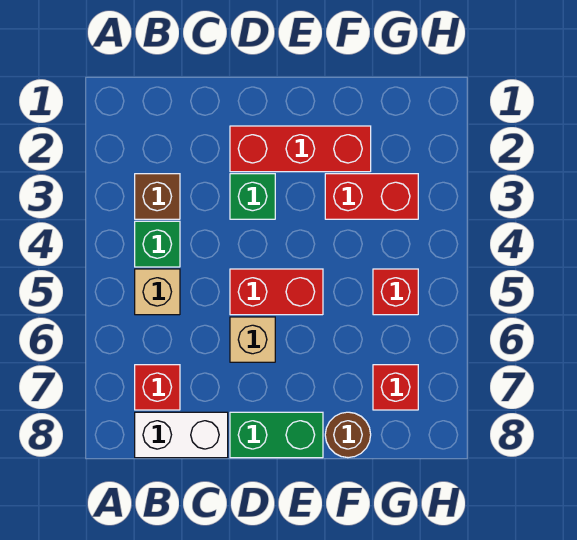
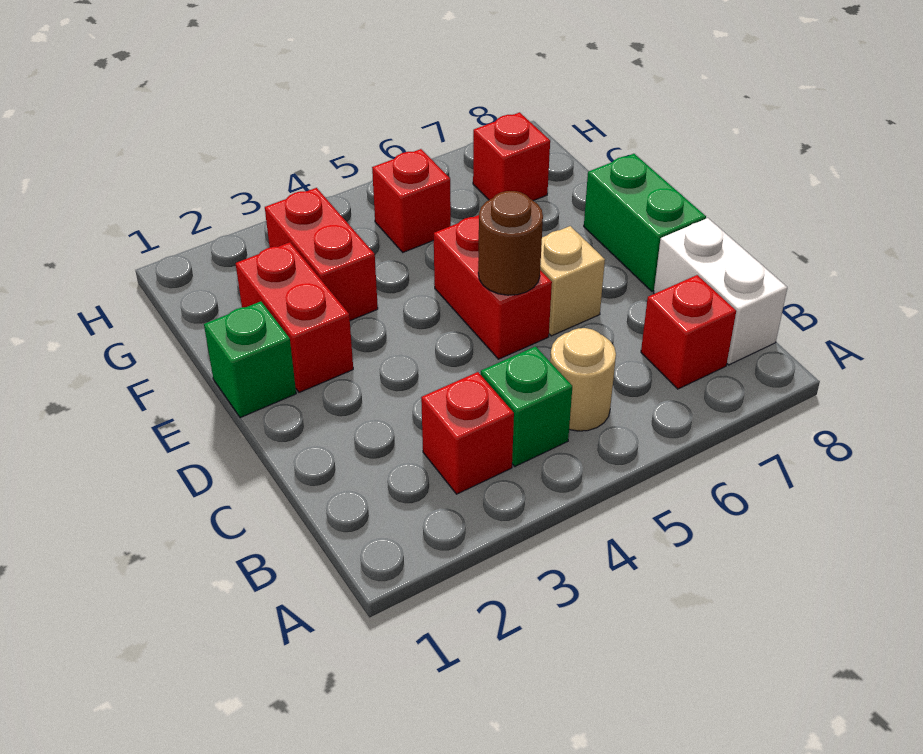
brown 1x1 brick [135,174,180,219] -> red 1x1 brick [421,372,514,494]
tan 1x1 brick [135,269,180,315] -> tan 1x1 round brick [550,328,616,431]
red 1x3 brick [230,126,371,172] -> red 1x2 brick [236,242,353,393]
green 1x1 brick [230,174,275,219] -> green 1x1 brick moved to [204,301,296,418]
brown 1x1 round brick [325,412,371,458] -> brown 1x1 round brick moved to [478,191,543,295]

